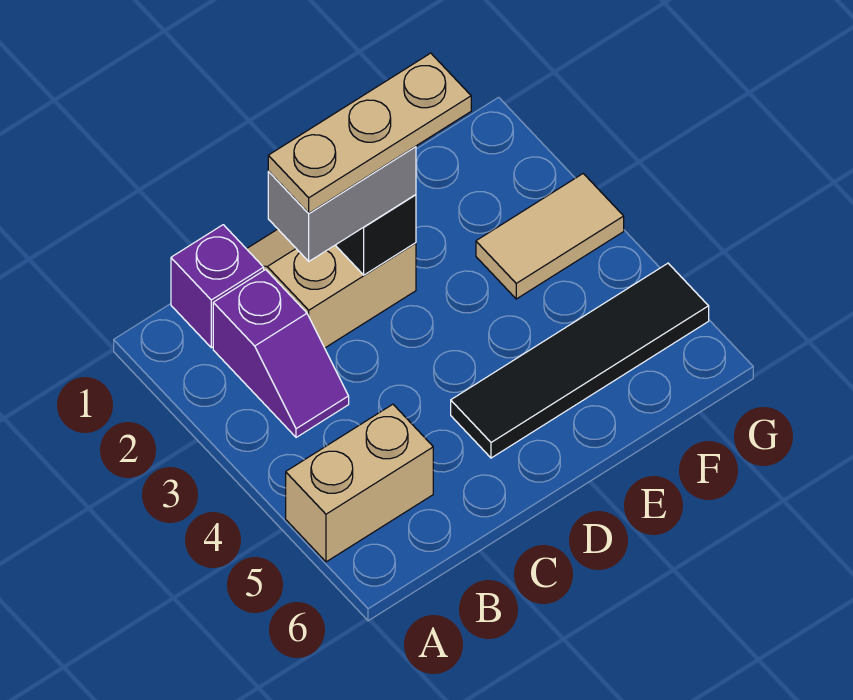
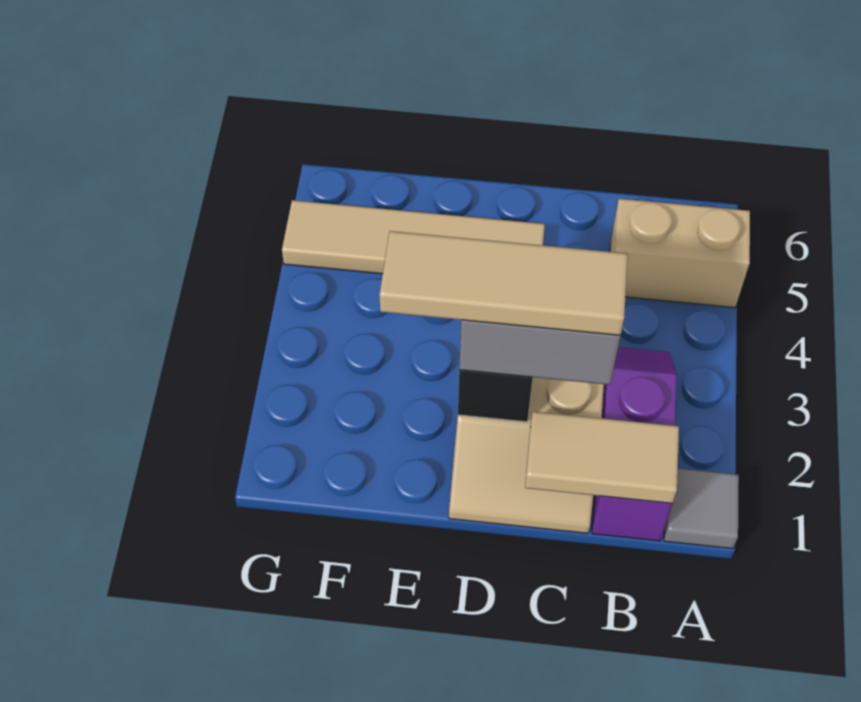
none -> grey 1x1 tile [664,469,739,549]
tan 1x3 plate [268,53,471,213] -> tan 1x3 tile [379,231,628,335]
black 1x4 tile [451,263,709,458] -> tan 1x4 tile [282,200,545,274]
tan 1x2 tile [476,174,624,299] -> tan 1x2 tile moved to [525,412,679,503]

